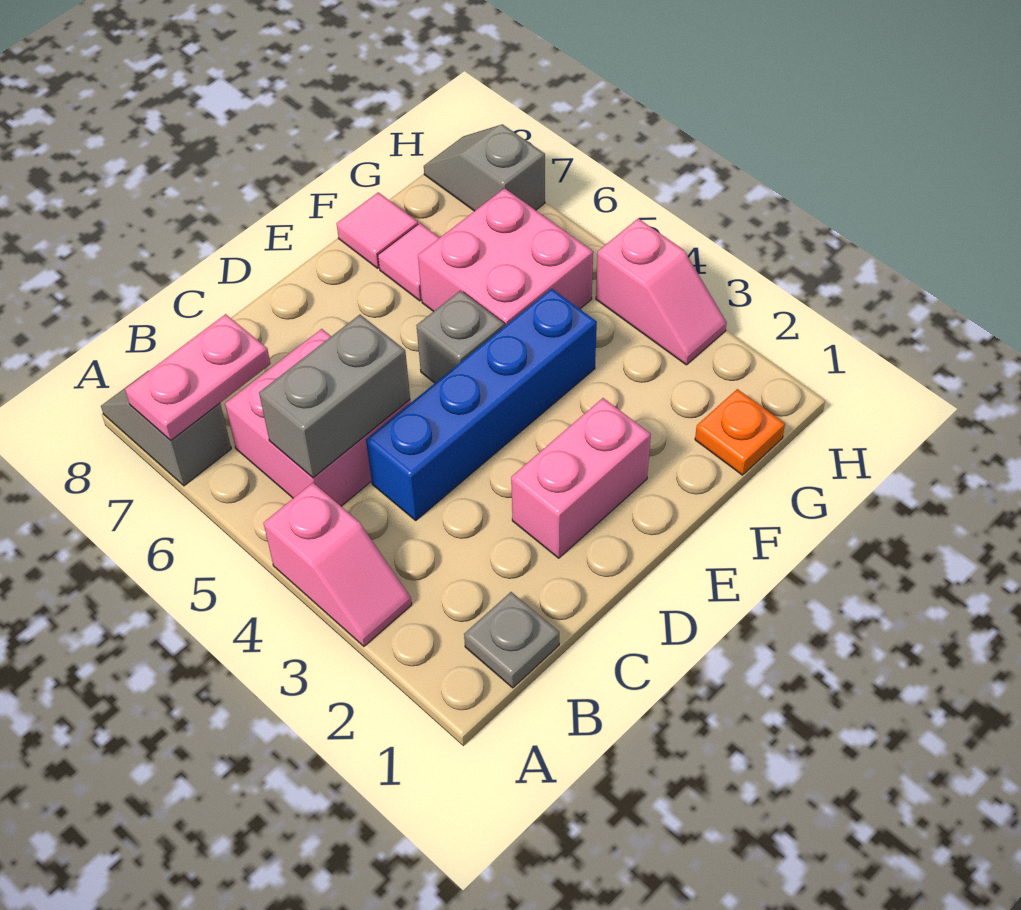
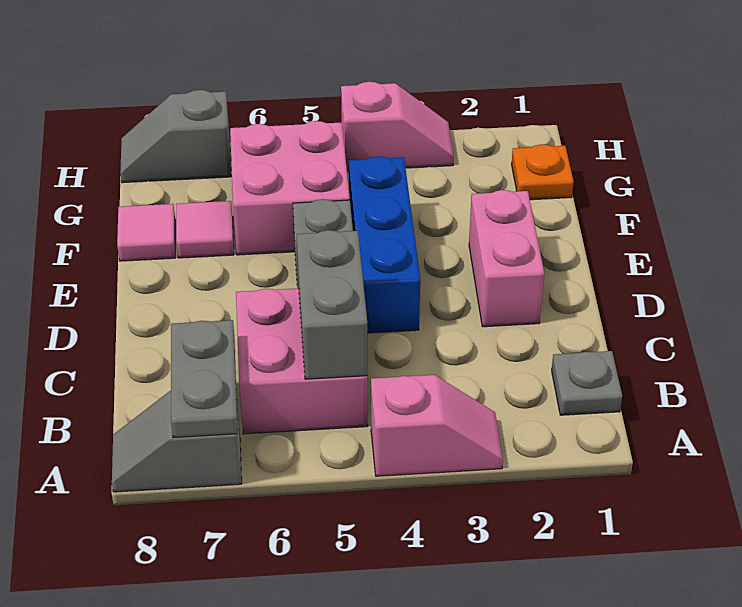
pink 1x2 plate [125,314,270,441] -> grey 1x2 plate [171,320,238,438]
blue 1x4 brick [366,289,597,520] -> blue 1x3 brick [349,156,420,333]

